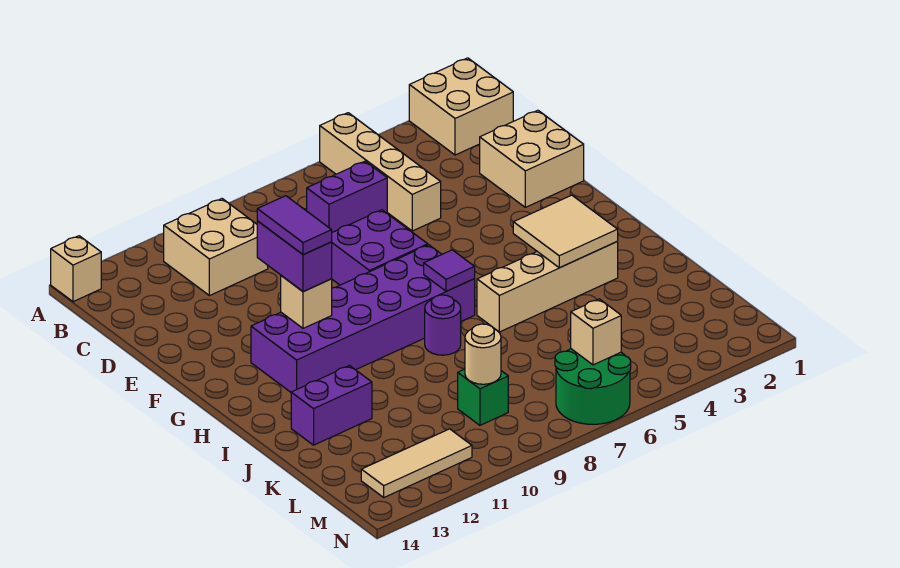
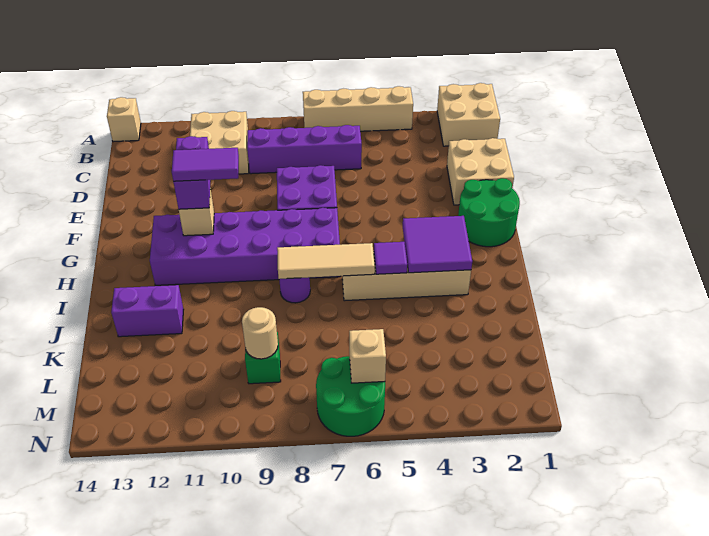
tan 1x4 brick [320,113,441,231] -> tan 1x4 brick turned to [303,86,413,131]
purple 1x2 brick [307,161,387,232] -> purple 1x4 brick [247,125,362,174]
none -> green 2x2 round brick [458,178,520,247]
purple 1x2 tile [257,196,332,254] -> purple 1x2 tile turned to [172,148,239,181]
tan 2x2 tile [513,195,618,268] -> purple 2x2 tile [403,216,472,273]
purple 1x1 tile [424,250,475,291] -> purple 1x1 tile moved to [374,242,407,274]
tan 1x3 tile [361,429,472,497] -> tan 1x3 tile moved to [277,243,375,279]

